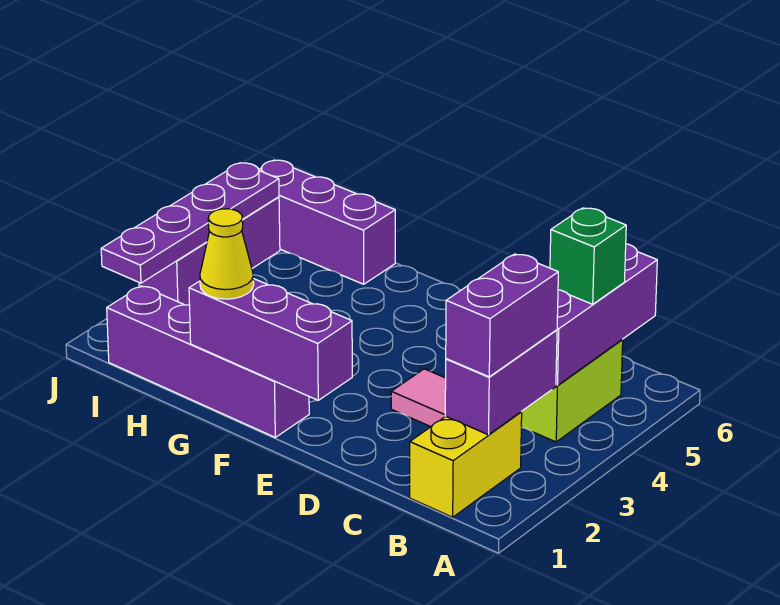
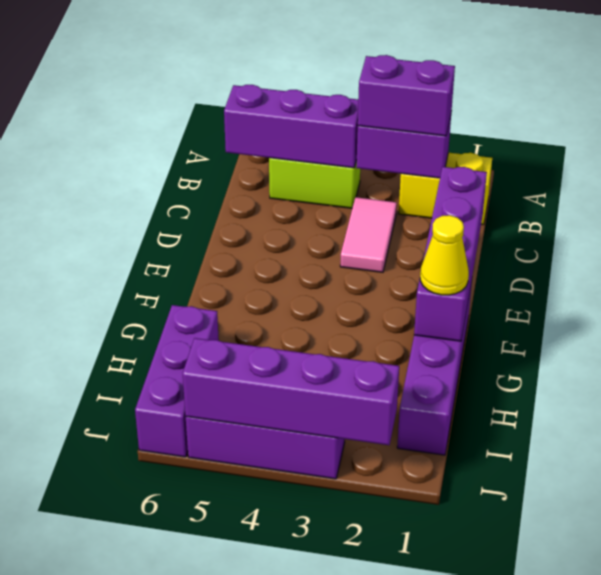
green 1x1 brick [550,208,626,304] -> none
purple 1x3 brick [189,279,352,400] -> purple 1x4 brick [414,167,487,341]
purple 1x4 plate [101,163,279,283] -> purple 1x4 brick [183,338,399,445]

